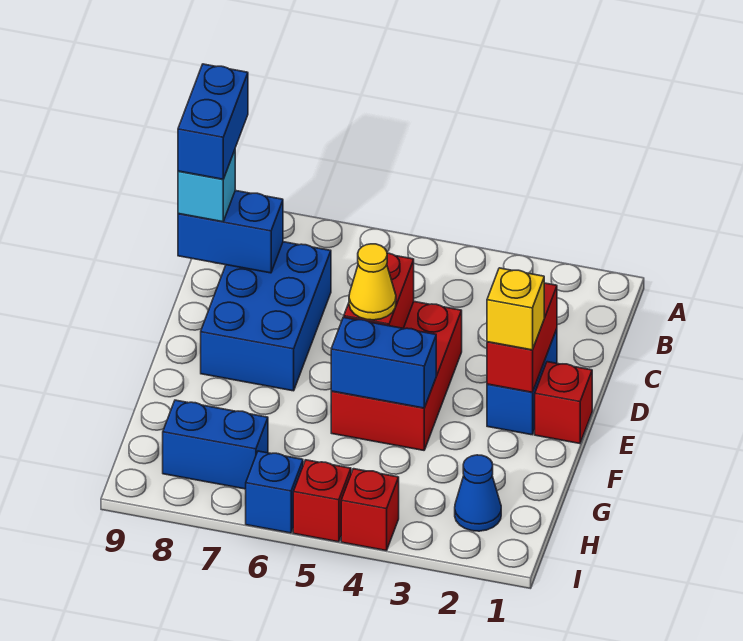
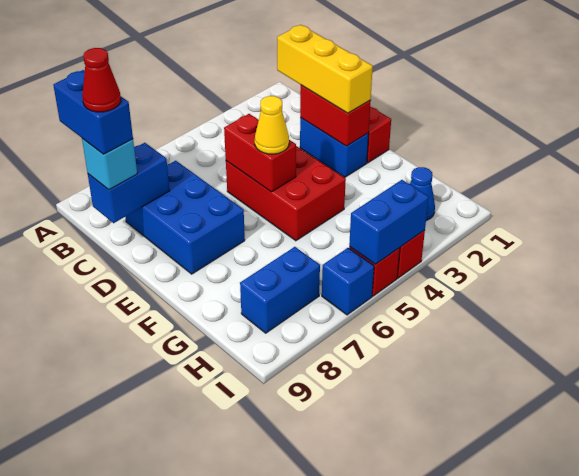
none -> red 1x1 cone [82,48,121,112]
yellow 1x1 brick [487,268,544,350] -> yellow 1x3 brick [277,25,373,113]
blue 1x2 brick [331,317,436,408] -> blue 1x2 brick moved to [349,180,429,264]

